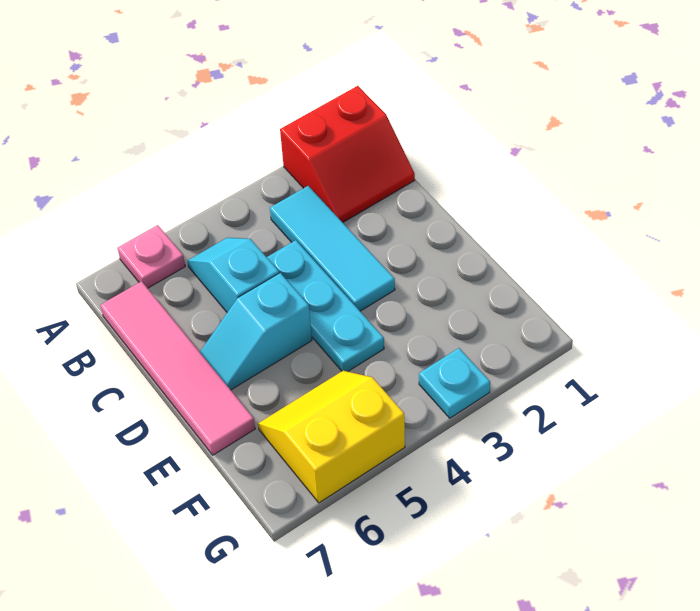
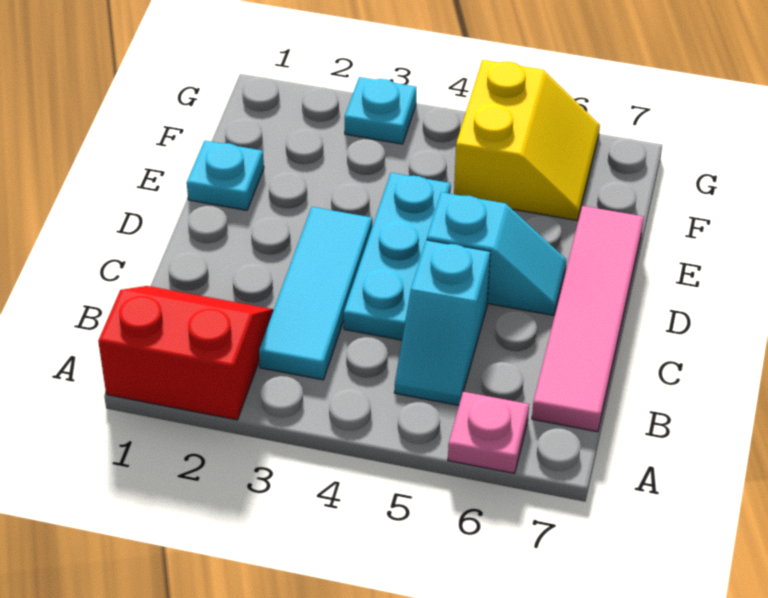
none -> cyan 1x1 plate [187,141,264,210]
yellow 2x2 slope [258,371,405,503] -> yellow 2x2 slope turned to [454,60,600,220]

